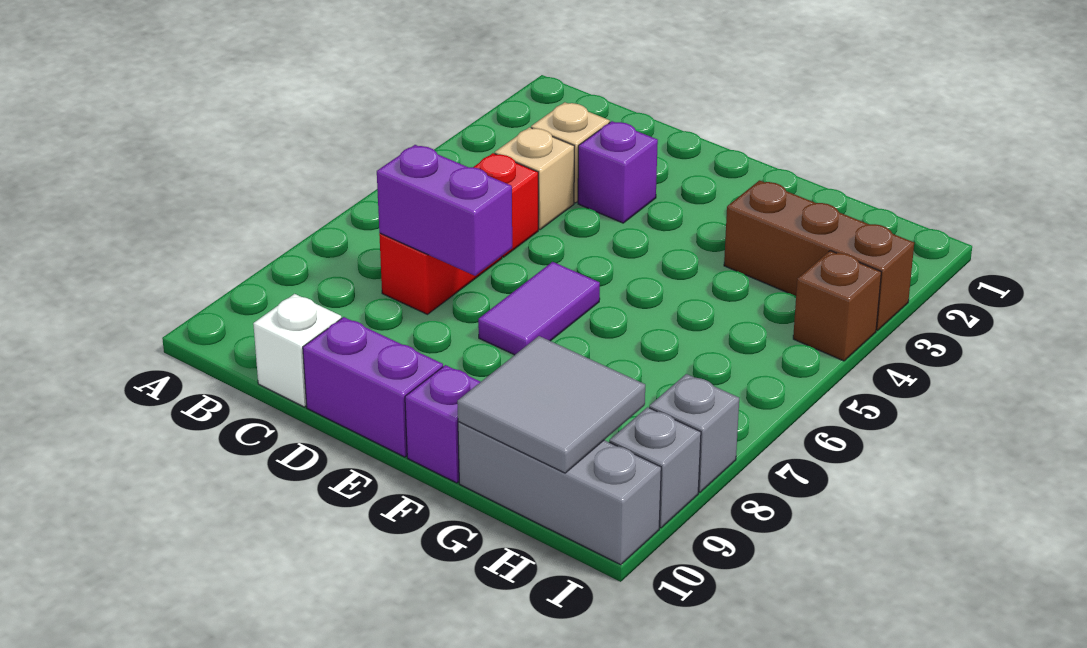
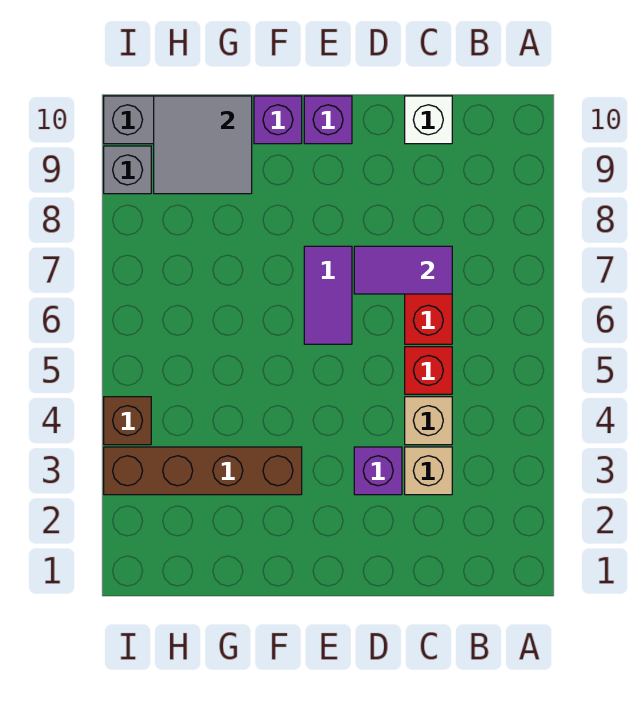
purple 1x2 brick [377,145,512,276] -> purple 1x2 tile [354,246,452,294]
purple 1x2 brick [303,317,443,457] -> purple 1x1 brick [304,96,352,144]
brown 1x3 brick [724,180,914,331] -> brown 1x4 brick [104,447,302,495]
grey 1x1 brick [649,374,739,492] -> none

